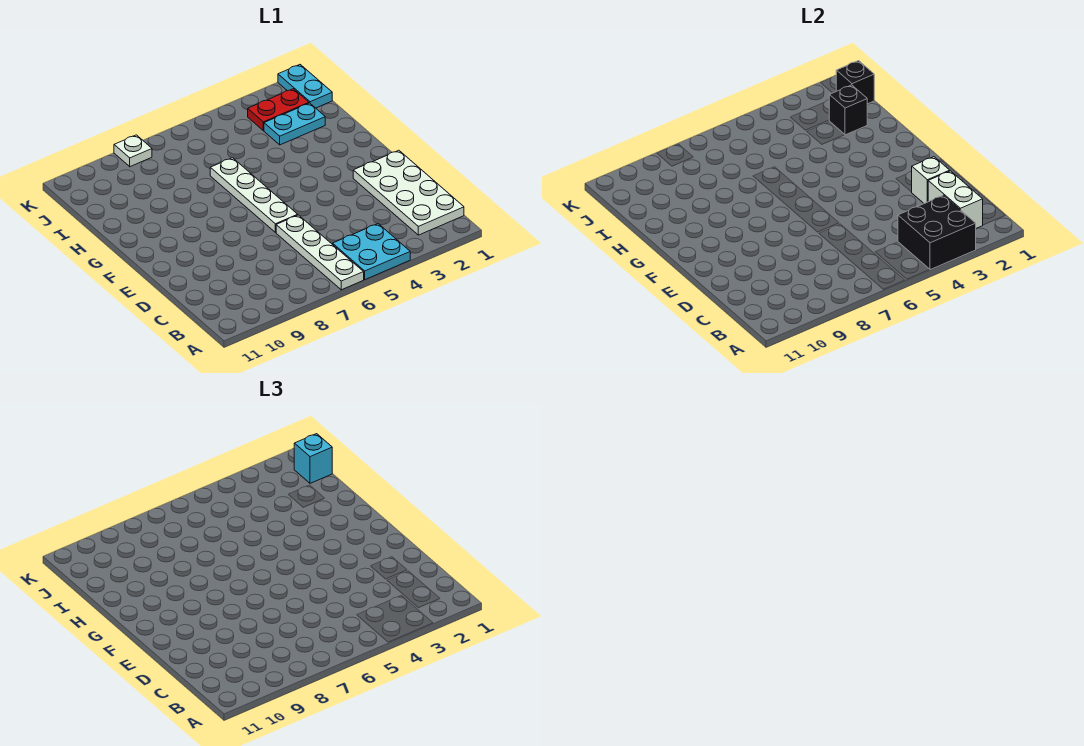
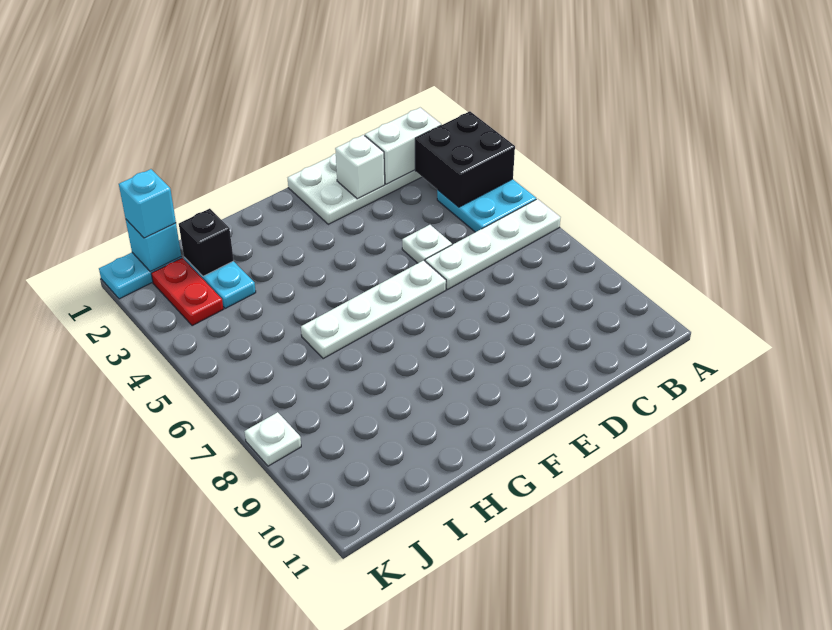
none -> white 1x1 plate [402,225,452,263]
black 1x1 brick [836,61,874,104] -> cyan 1x1 brick [126,220,181,272]

